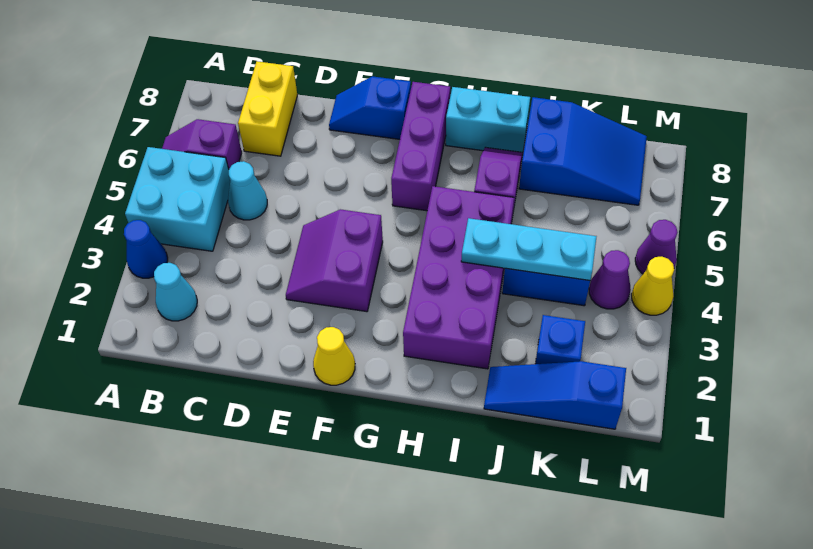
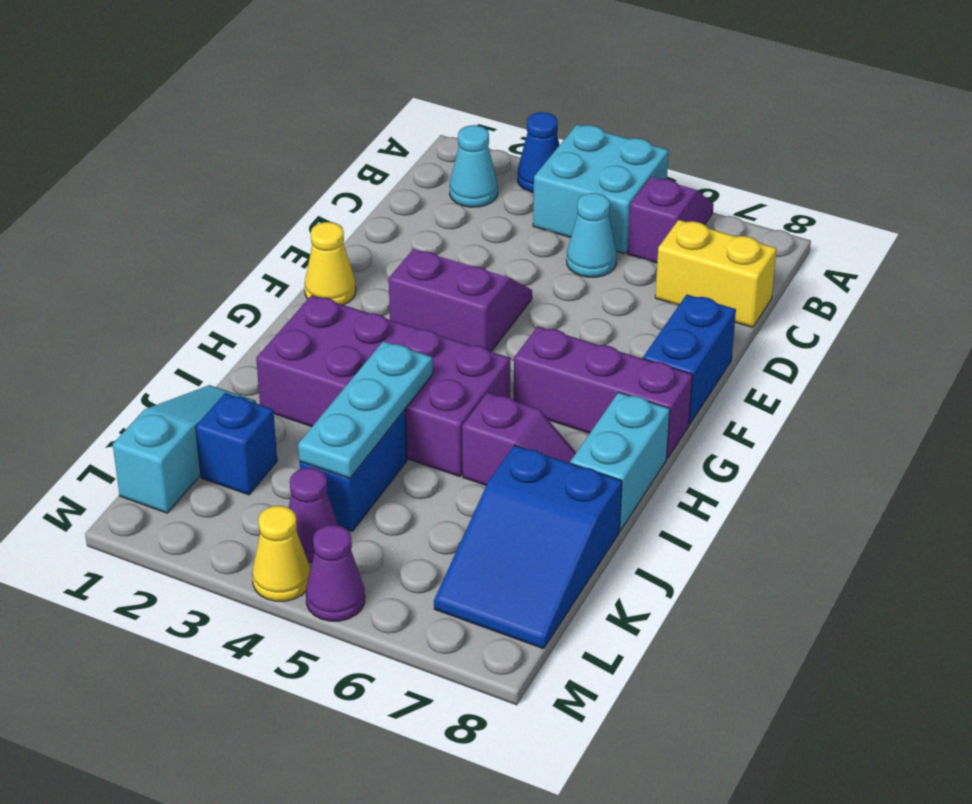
blue 1x2 slope [329,76,411,139] -> blue 1x2 brick [643,295,736,424]
blue 1x3 slope [484,361,626,429] -> cyan 1x3 slope [113,385,256,513]

